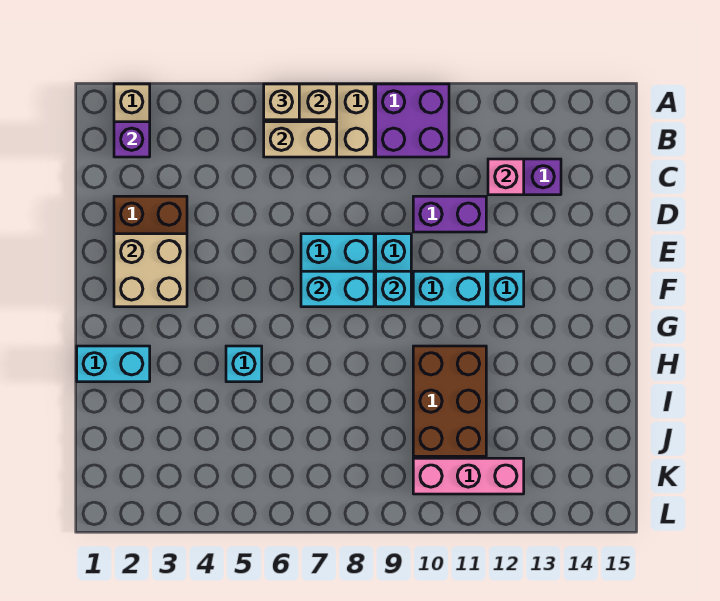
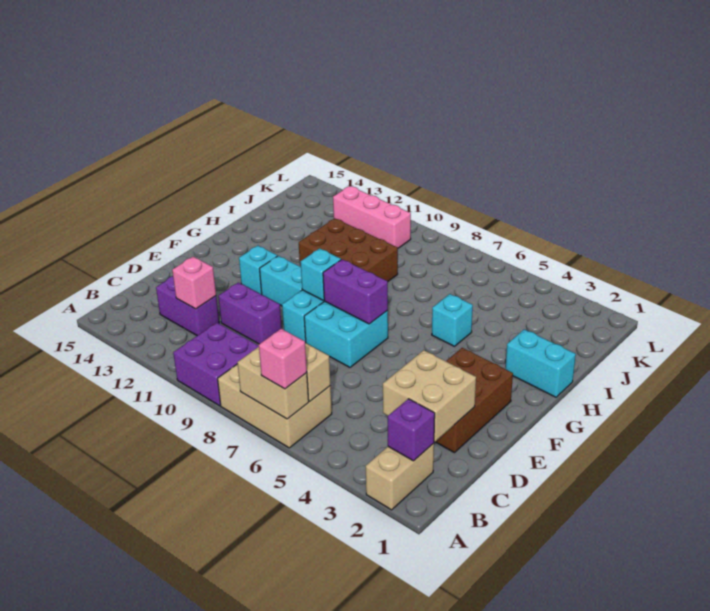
tan 1x1 brick [264,84,299,120] -> pink 1x1 brick [259,329,307,389]
tan 2x2 brick [114,234,187,307] -> tan 2x2 brick moved to [383,350,476,442]
cyan 1x2 brick [301,271,374,307] -> purple 1x2 brick [323,259,388,324]
brown 2x3 brick [413,346,486,456] -> brown 2x3 brick turned to [299,218,398,282]

